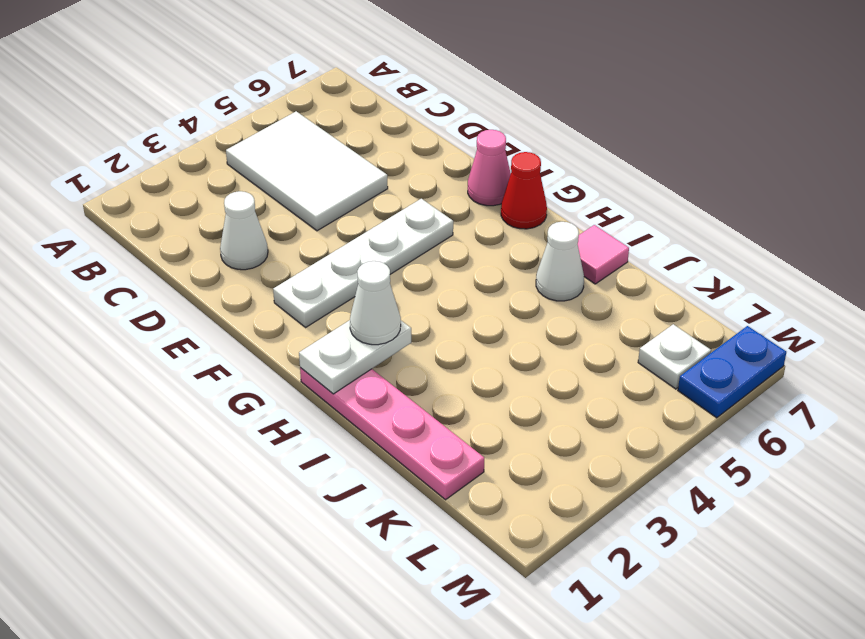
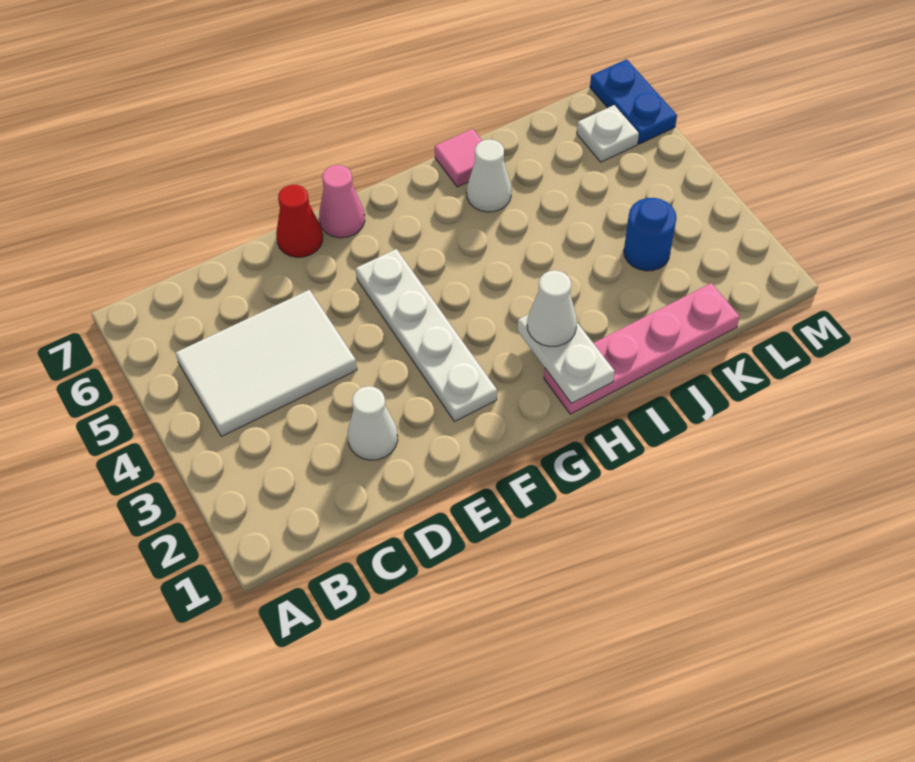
red 1x1 cone [501,152,547,229] -> red 1x1 cone moved to [276,185,323,257]
none -> blue 1x1 round brick [624,198,676,271]

